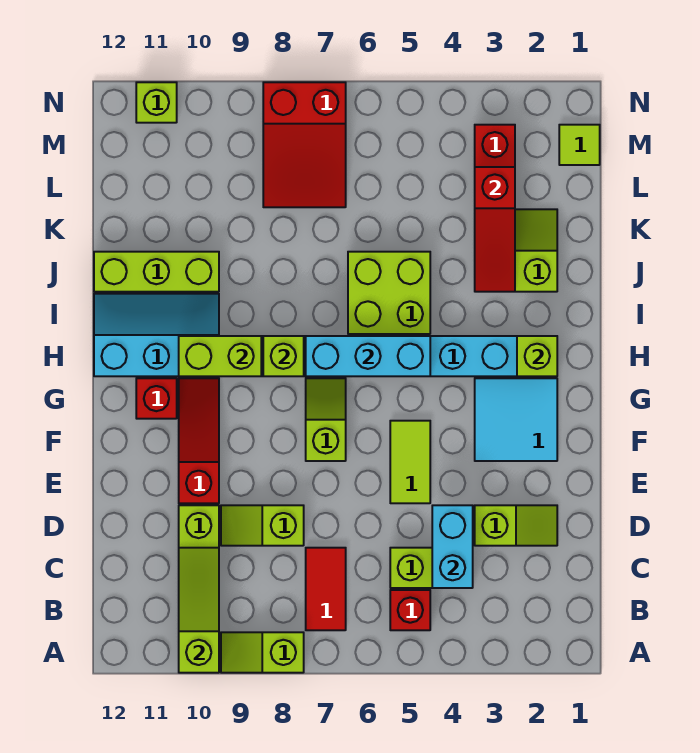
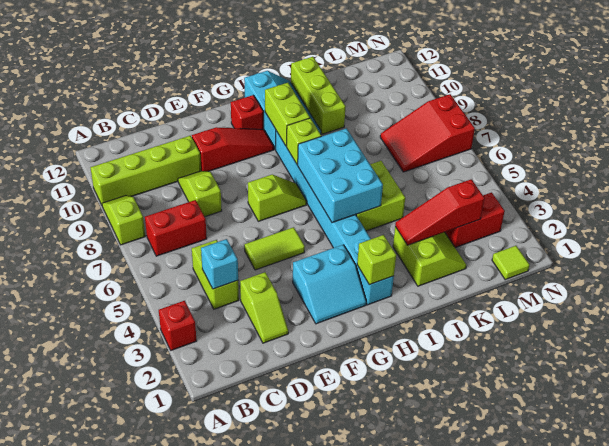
lime 1x3 slope [179,548,219,673] -> none
red 1x1 brick [390,590,430,630] -> red 1x1 brick moved to [159,301,197,350]
red 1x2 tile [306,548,346,630] -> red 1x2 brick [145,200,207,256]
cyan 1x2 brick [432,505,473,588] -> cyan 1x1 brick [201,239,238,289]
cyan 2x2 tile [475,378,557,461] -> cyan 2x2 slope [293,245,366,324]
cyan 1x3 brick [306,336,430,376] -> cyan 2x3 brick [298,128,383,223]
lime 1x1 brick [136,82,177,123] -> none

